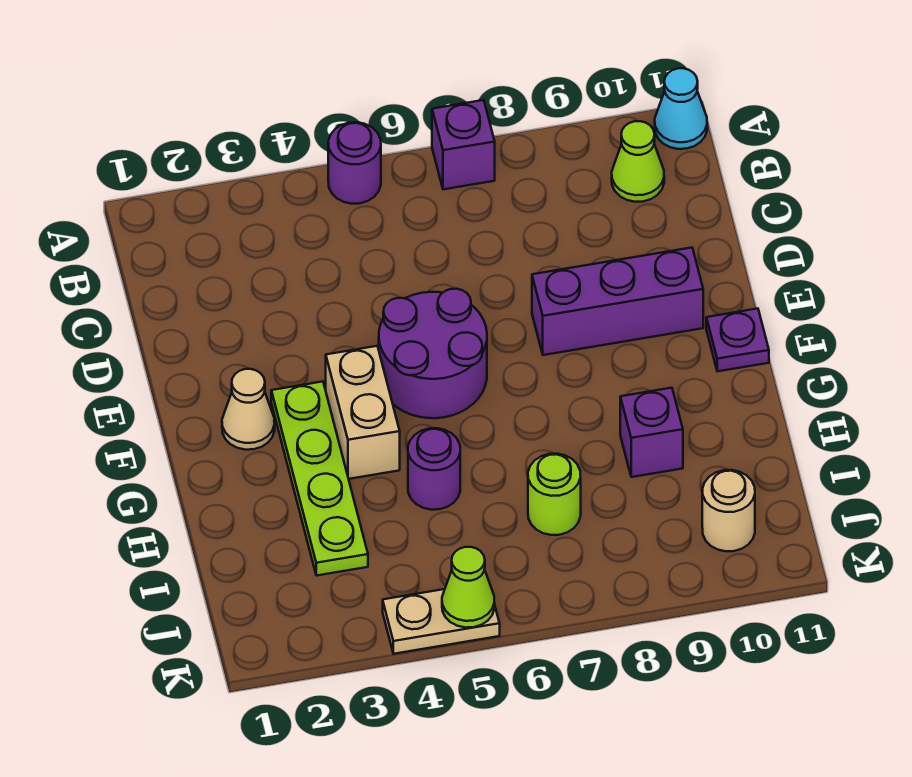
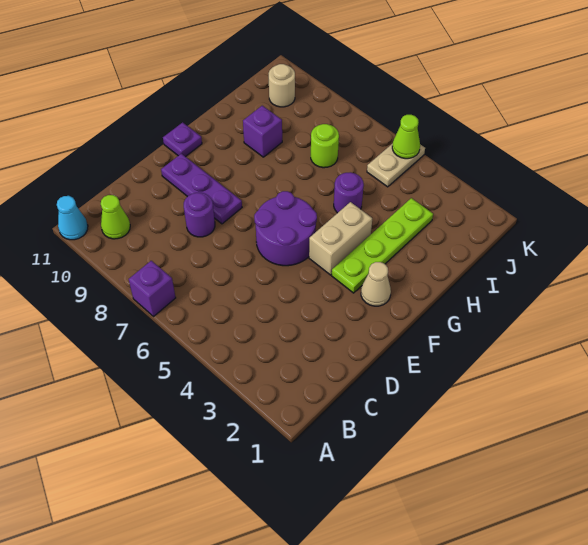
purple 1x1 round brick [328,122,381,204] -> purple 1x1 round brick moved to [184,193,215,237]
purple 1x3 brick [532,248,703,355] -> purple 1x3 plate [161,154,242,224]
tan 1x2 plate [383,589,500,654] -> tan 1x2 plate turned to [367,143,425,187]

